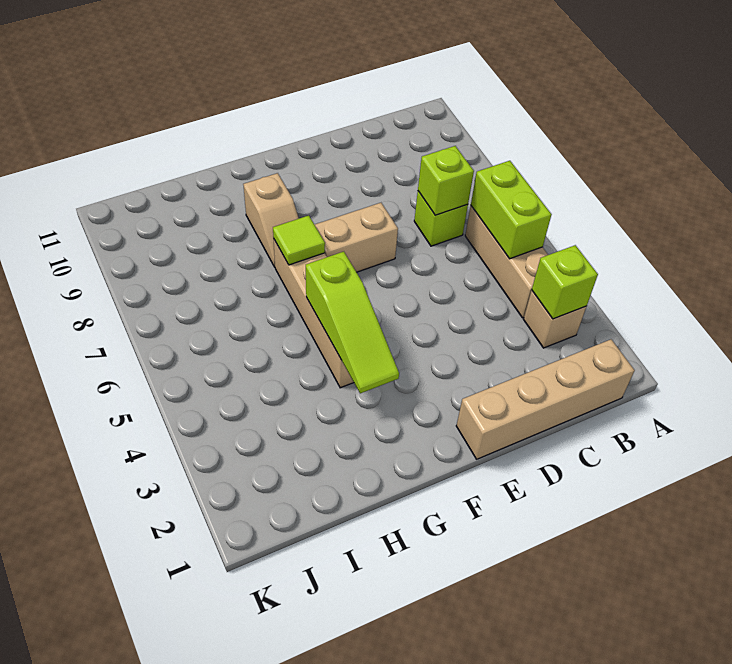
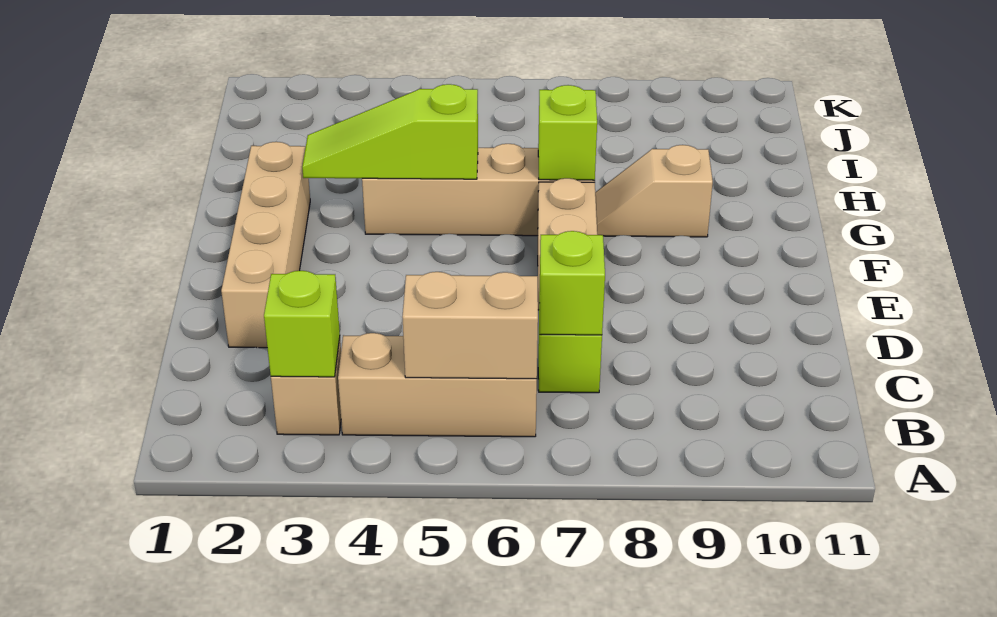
tan 1x4 brick [456,339,635,459] -> tan 1x4 brick moved to [221,142,310,348]
lime 1x2 brick [471,161,552,259] -> tan 1x2 brick [402,272,538,379]
lime 1x1 tile [273,216,325,265] -> lime 1x1 brick [538,85,597,180]

